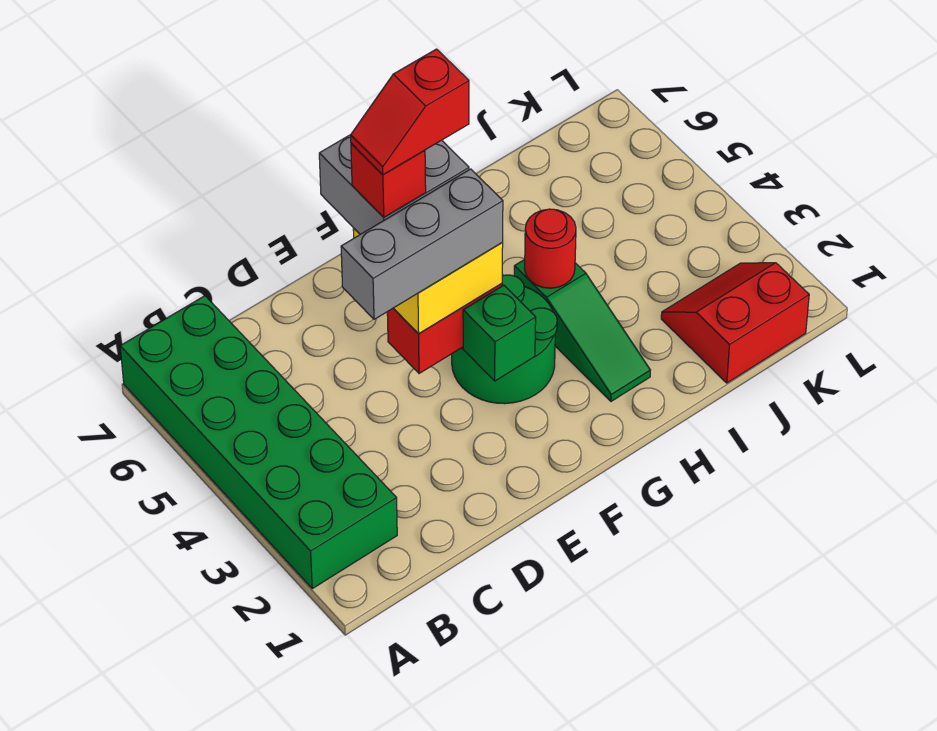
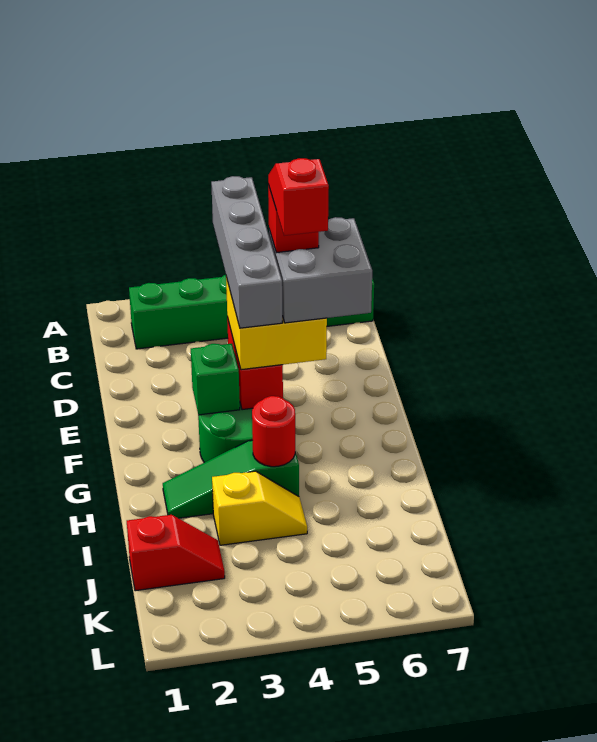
green 2x6 brick [120,296,397,589] -> green 1x6 brick [129,275,374,349]
grey 1x3 brick [341,169,503,319] -> grey 1x4 brick [211,176,282,328]
none -> yellow 1x2 slope [212,471,307,545]
red 2x2 slope [661,263,809,383] -> red 1x2 slope [127,515,225,591]

